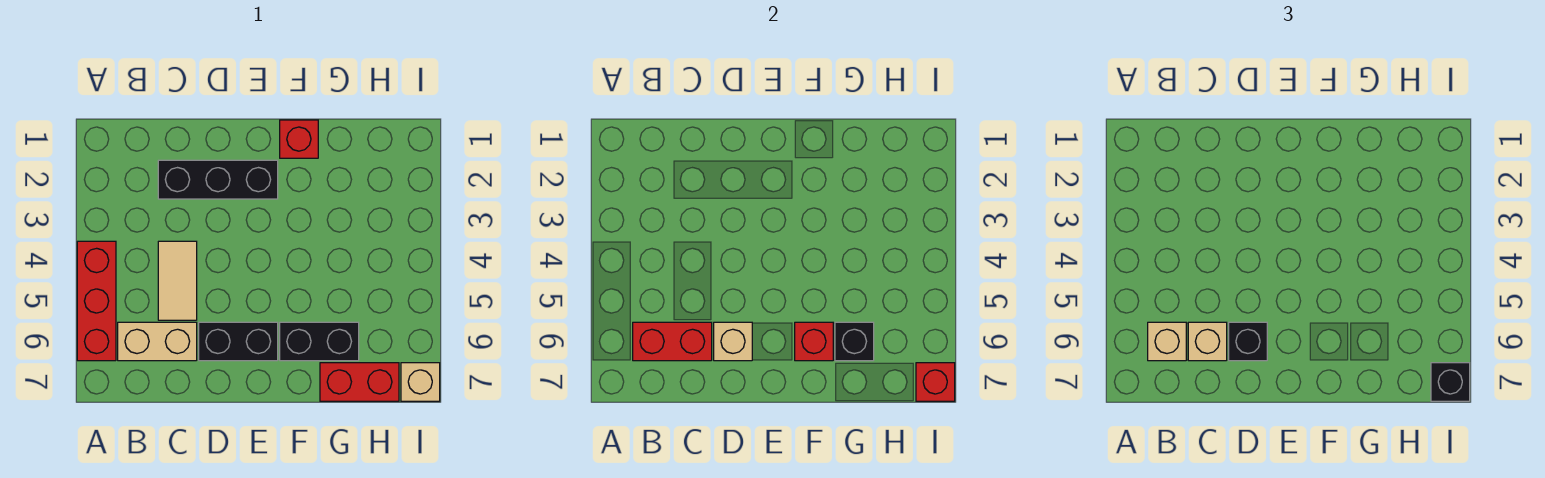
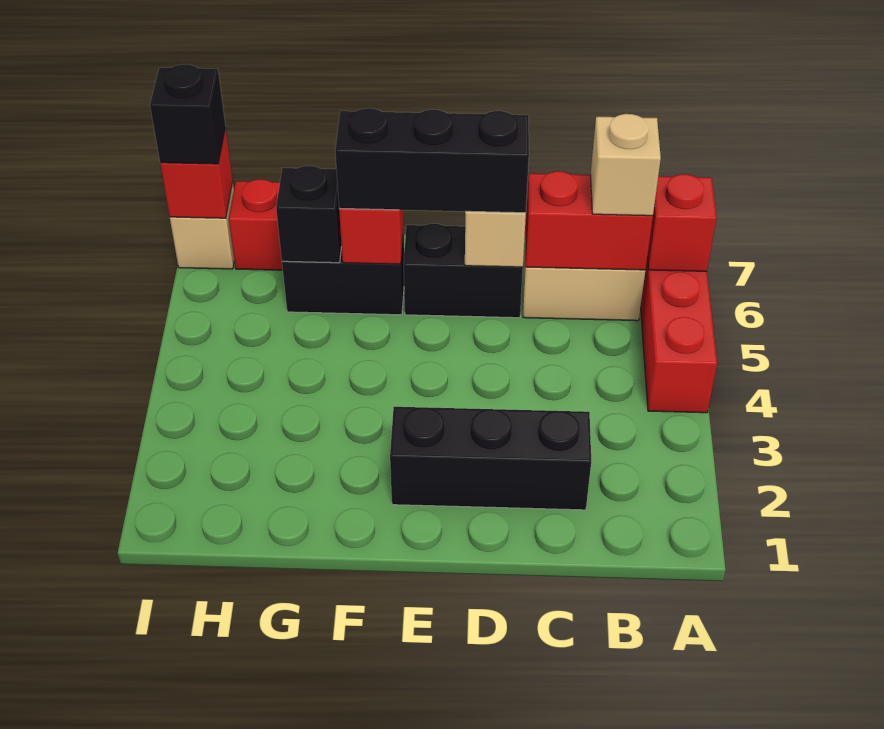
tan 1x2 tile [158,241,197,320] -> none
tan 1x1 brick [1188,322,1227,361] -> none
black 1x1 brick [1229,322,1267,361] -> black 1x3 brick [335,108,529,213]
red 1x1 brick [280,120,318,158] -> red 1x1 brick moved to [647,174,716,271]

